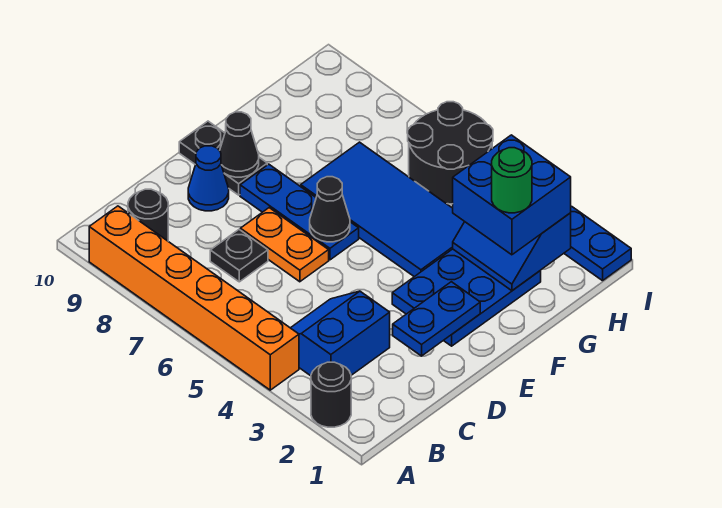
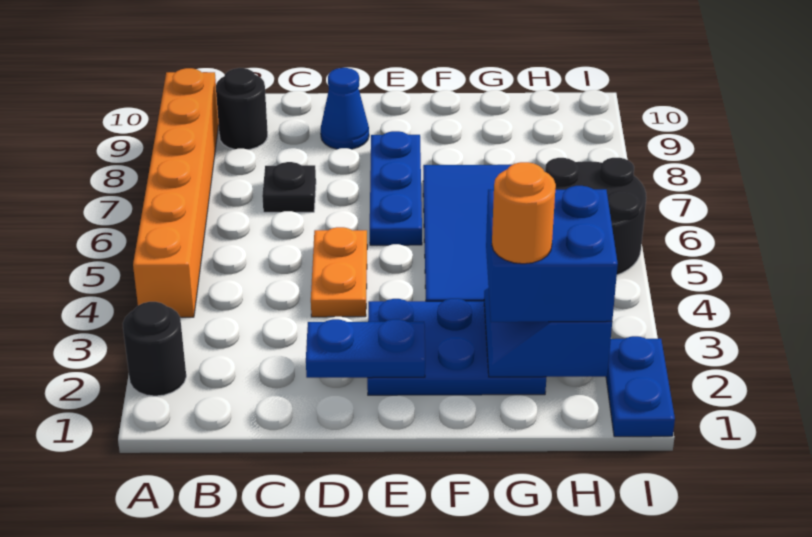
blue 2x2 slope [291,291,390,376] -> none
orange 1x2 plate [240,208,329,282] -> orange 1x2 plate moved to [311,227,367,317]
black 1x1 cone [310,177,350,242] -> none
black 1x2 plate [179,121,267,195] -> none
black 1x1 cone [220,112,259,177] -> none
green 1x1 round brick [492,148,532,213] -> orange 1x1 round brick [492,162,556,264]

